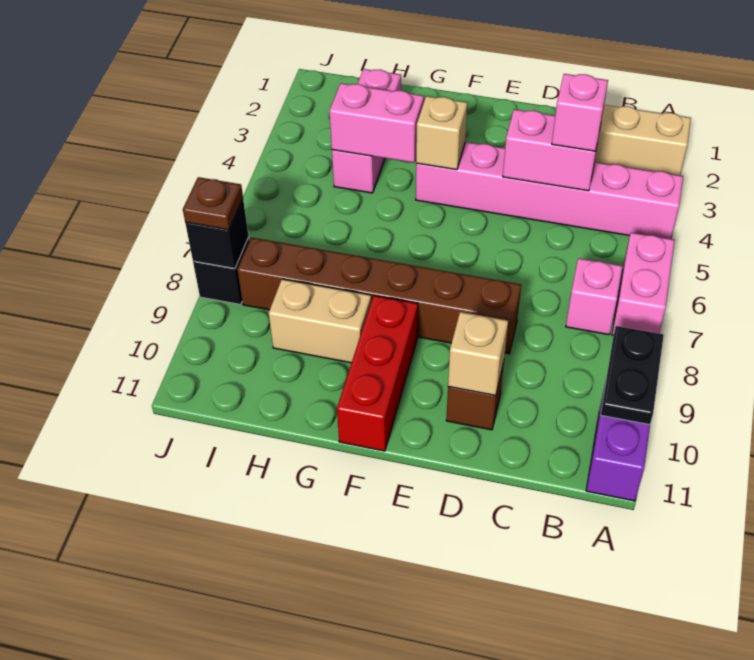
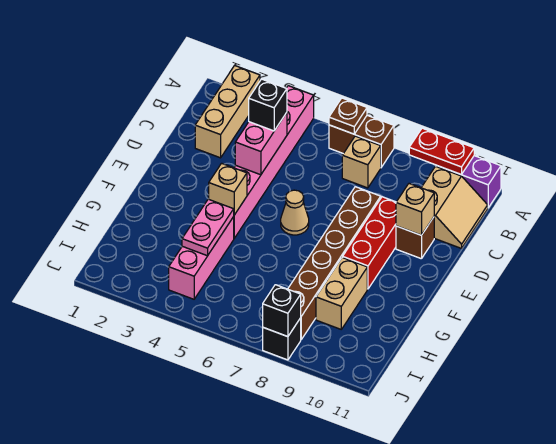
pink 1x2 brick [612,233,675,335] -> brown 1x2 brick [329,115,394,167]
black 1x2 plate [601,326,664,425] -> red 1x2 plate [409,128,474,174]
pink 1x1 brick [566,258,623,335] -> tan 1x1 brick [342,136,381,188]
none -> tan 2x2 slope [421,166,488,248]
pink 1x1 brick [552,74,608,151] -> black 1x1 brick [249,79,287,131]
none -> tan 1x1 cone [281,190,309,235]
red 1x3 brick [337,296,418,451] -> red 1x3 brick turned to [343,197,396,289]
pink 1x2 brick [329,83,424,163] -> pink 1x2 plate [182,199,234,256]
pink 1x3 brick [332,69,401,193] -> pink 1x3 brick turned to [169,217,234,299]
brown 1x1 plate [183,177,243,230] -> brown 1x1 plate moved to [329,98,367,134]

